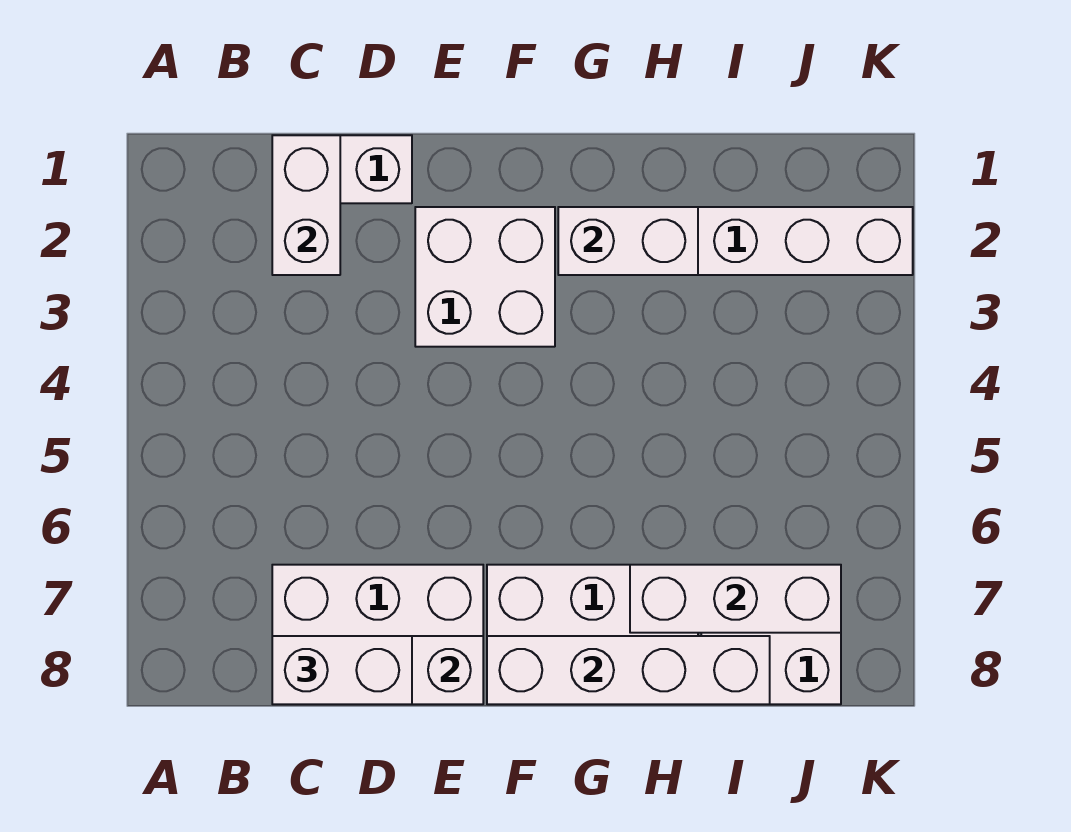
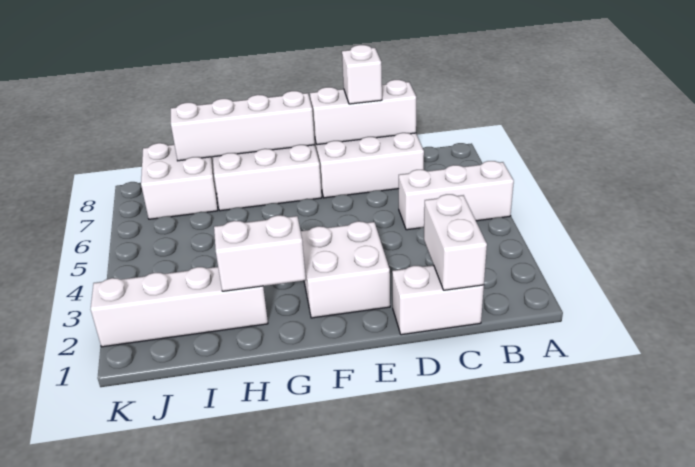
white 1x2 brick [272,636,412,704] -> white 1x1 brick [342,45,382,104]
white 1x3 brick [630,565,841,633] -> white 1x3 brick moved to [399,161,514,230]

